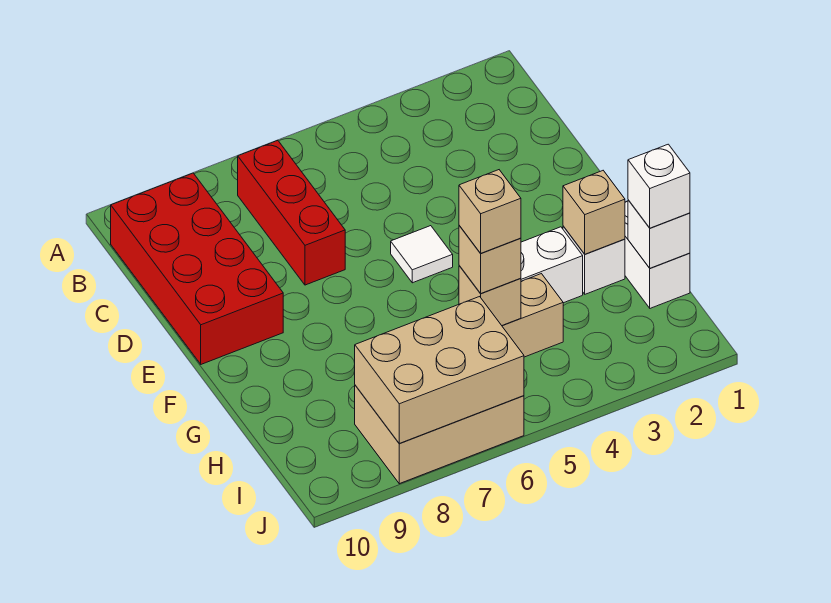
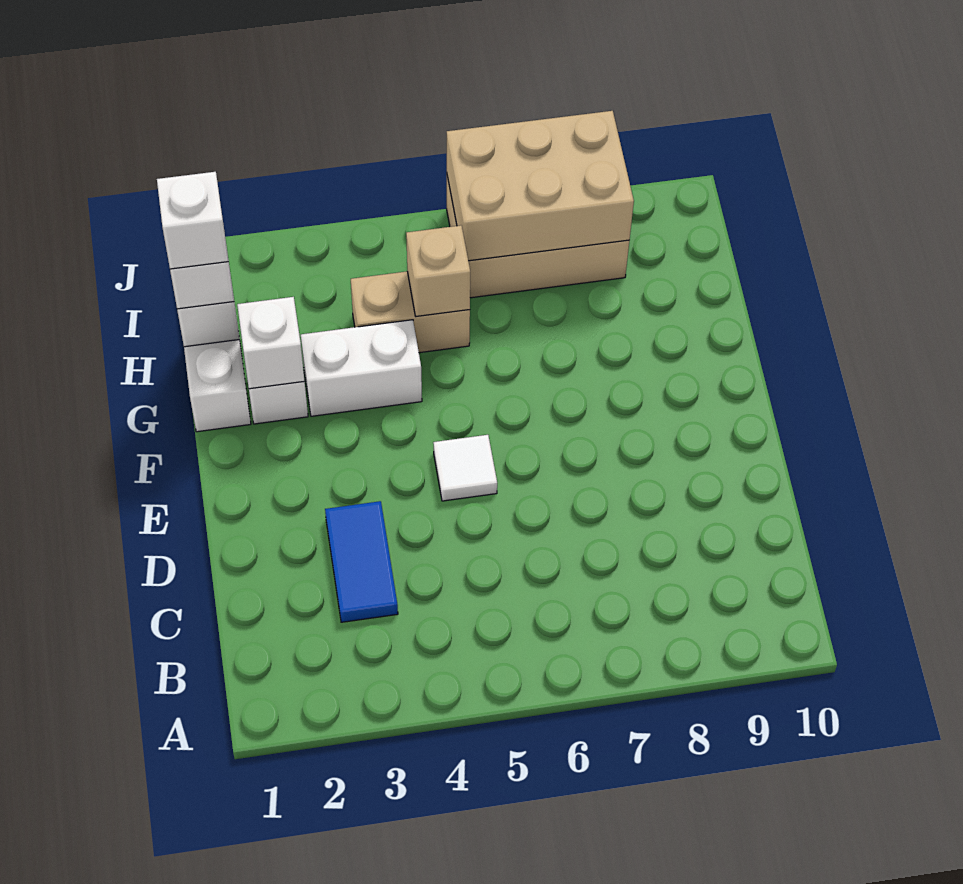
red 1x3 brick [238,141,345,285] -> none
red 2x4 brick [111,173,283,364] -> none
none -> blue 1x2 tile [325,501,398,622]
tan 1x1 brick [563,171,625,254] -> white 1x1 brick [237,297,304,389]
none -> white 1x1 brick [157,172,228,269]
tan 1x1 brick [459,226,521,294] -> none
tan 1x1 brick [459,170,521,253] -> none

